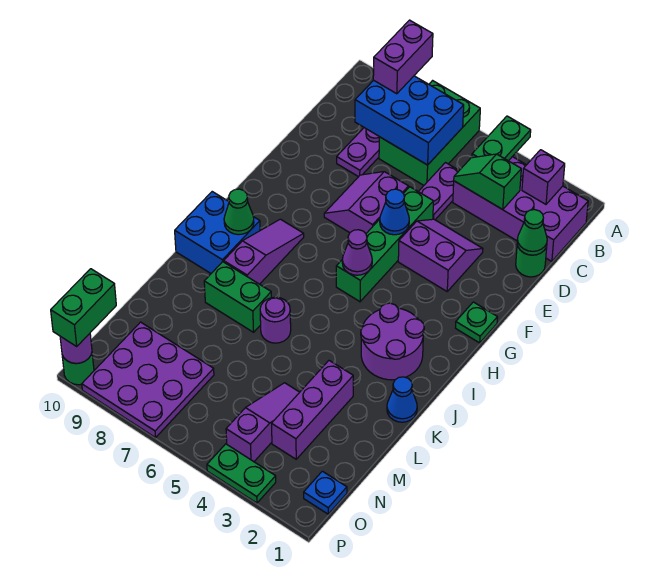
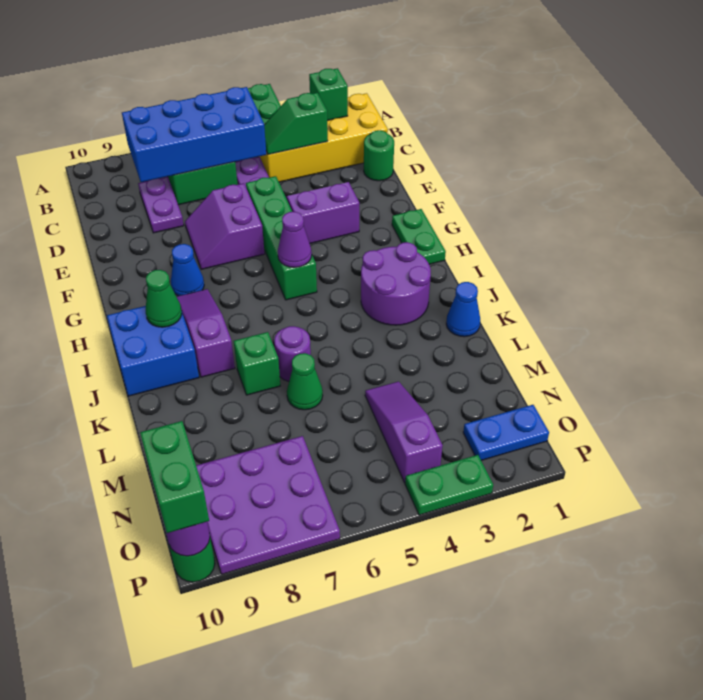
purple 1x2 brick [373,20,433,94] -> none
purple 2x4 brick [453,157,588,261] -> yellow 2x4 brick [259,93,388,182]
purple 1x1 brick [522,150,565,204] -> green 1x1 brick [309,68,348,121]
blue 2x3 brick [355,76,464,165] -> blue 2x4 brick [122,87,266,182]
green 1x1 cone [517,210,547,255] -> green 1x1 cone moved to [287,353,323,410]
blue 1x1 cone [380,189,409,235] -> blue 1x1 cone moved to [171,244,204,296]
green 1x1 plate [456,302,498,343] -> green 1x2 plate [392,209,446,264]
green 1x2 brick [204,262,271,332] -> green 1x1 brick [234,332,280,395]
purple 1x3 brick [272,361,353,459] -> none
blue 1x1 plate [304,471,347,514] -> blue 1x2 plate [463,405,549,460]

